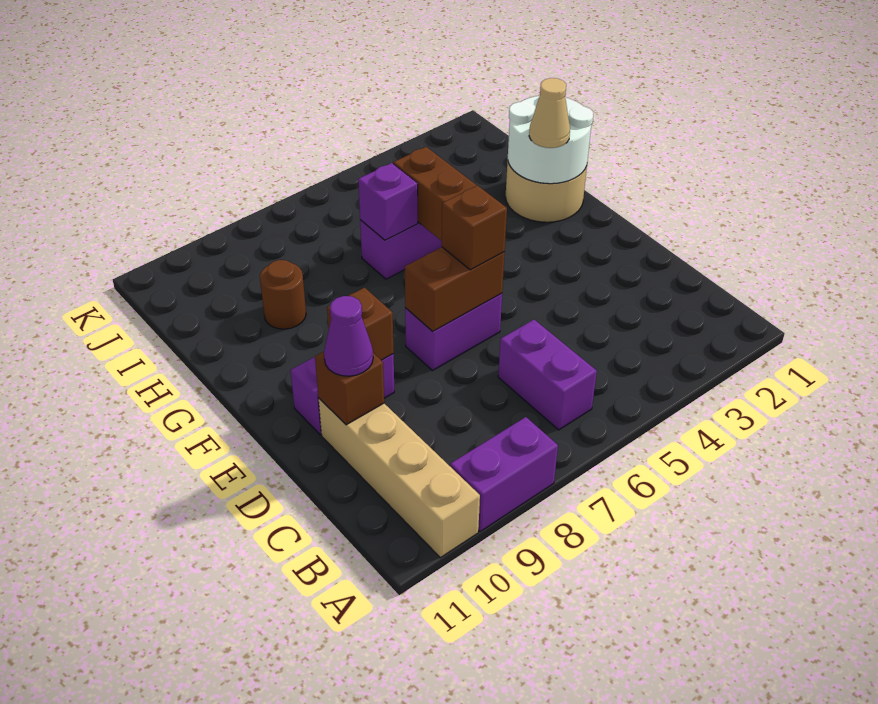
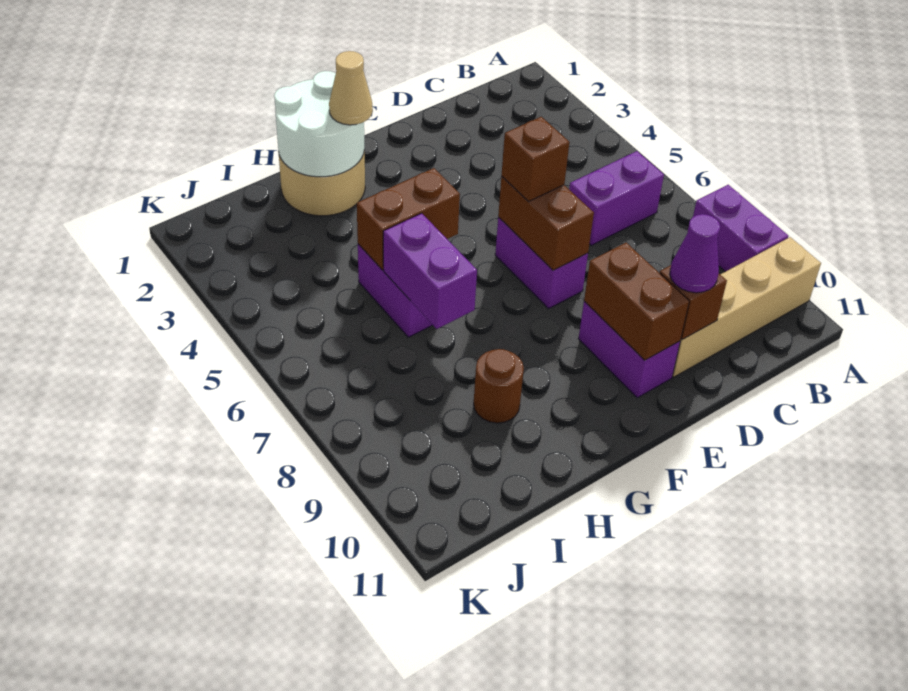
brown 1x1 brick [327,288,394,360] -> brown 1x2 brick [584,243,689,360]
purple 1x1 brick [358,163,418,240] -> purple 1x2 brick [383,213,477,329]

